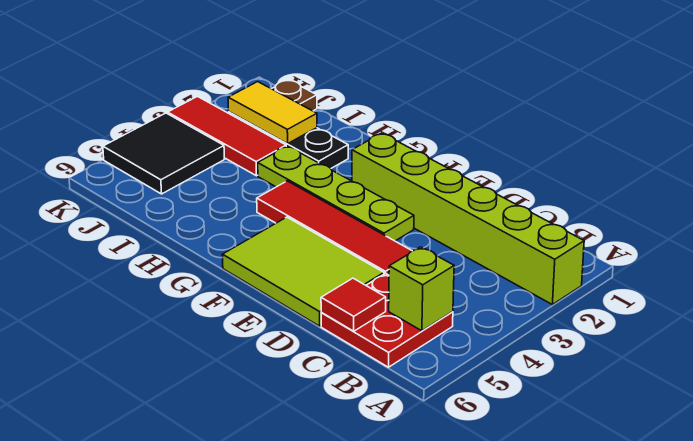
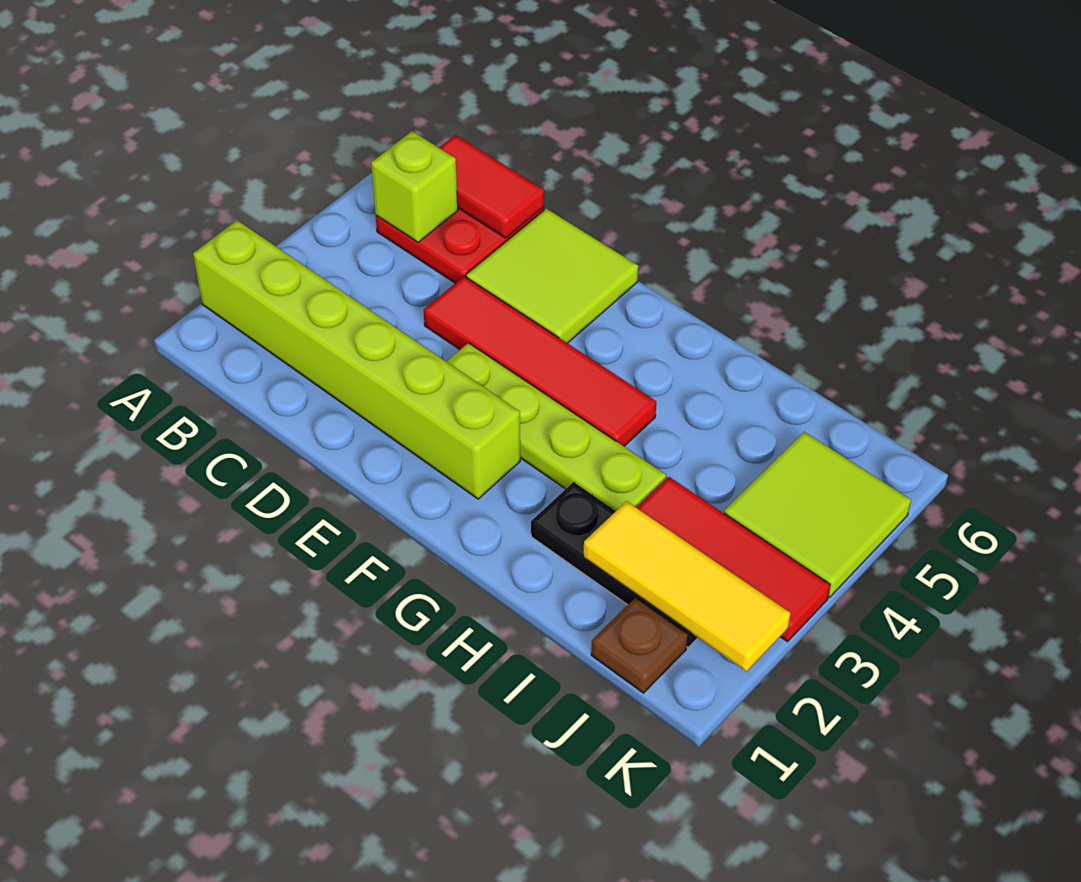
red 1x1 tile [321,278,386,331] -> red 1x2 tile [439,135,544,238]
lime 2x3 tile [222,217,384,326] -> lime 2x2 tile [466,209,638,343]
yellow 1x2 tile [228,82,317,144] -> yellow 1x3 tile [584,501,790,672]
black 2x2 tile [103,113,224,194] -> lime 2x2 tile [724,432,911,598]

